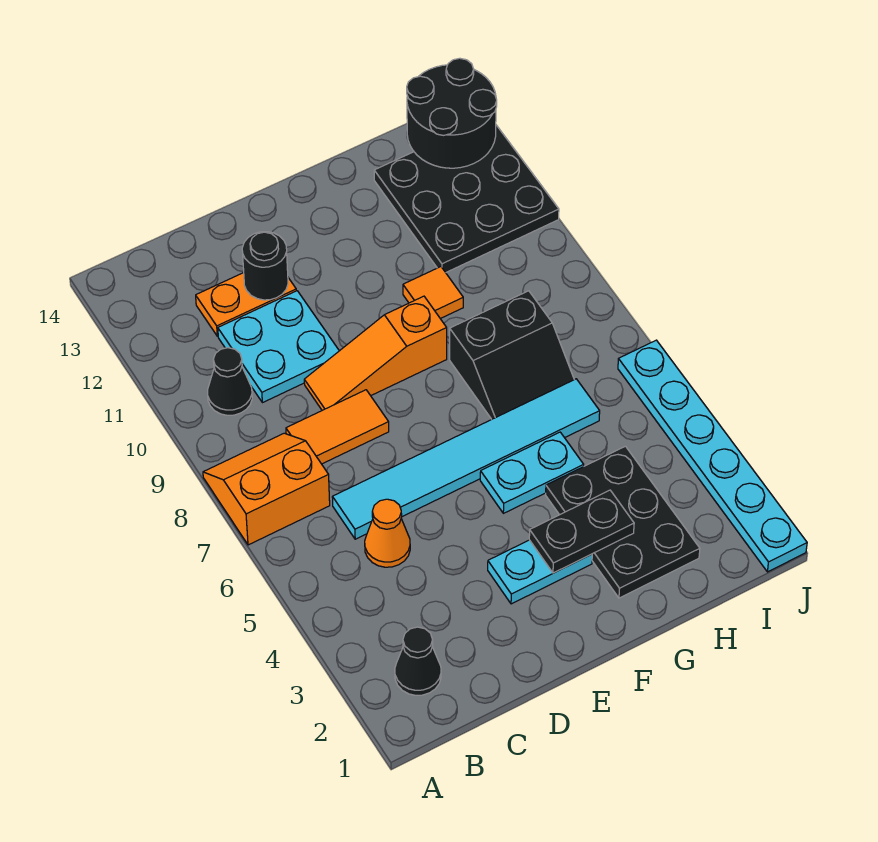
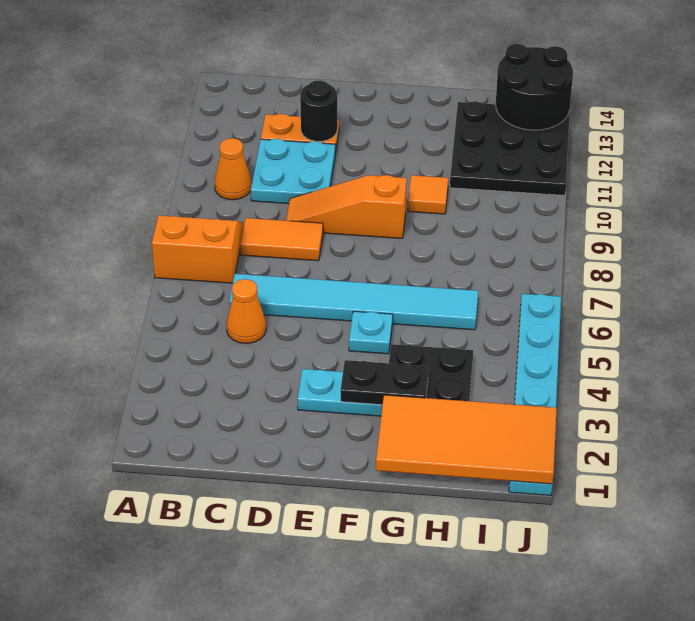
black 1x1 cone [395,627,441,695] -> none
black 1x1 cone [208,348,252,415] -> orange 1x1 cone [215,138,252,200]
cyan 1x2 plate [480,432,584,513] -> cyan 1x1 plate [349,311,393,354]
none -> orange 2x4 tile [376,395,557,484]
black 2x2 slope [450,291,574,419] -> none

